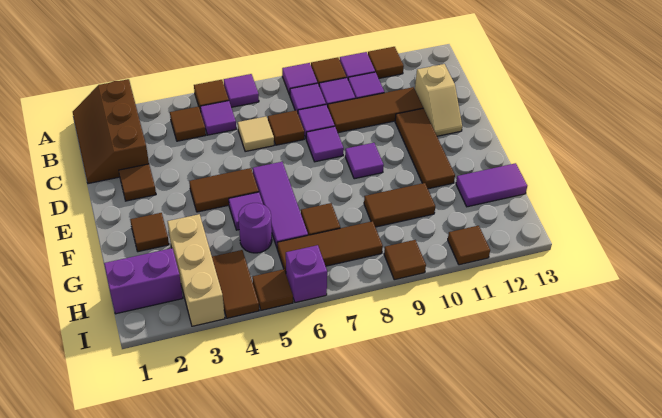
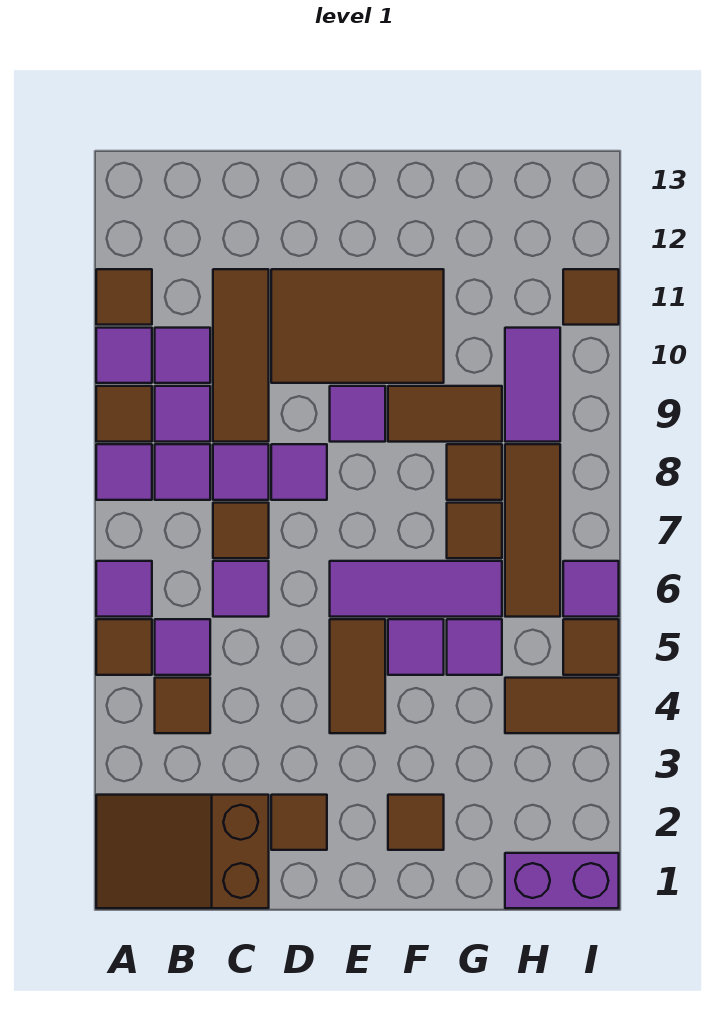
brown 2x3 slope [73,79,149,184] -> brown 2x3 slope turned to [96,795,269,908]
tan 1x1 tile [238,117,274,152] -> purple 1x1 tile [213,561,269,617]
tan 1x2 slope [415,64,462,136] -> none
brown 1x3 tile [395,108,455,189] -> brown 2x3 tile [271,269,444,383]
tan 1x3 brick [167,214,225,326] -> none
purple 1x1 round brick [238,203,272,253] -> purple 1x1 tile [447,619,502,675]
brown 1x2 tile [364,183,435,227] -> brown 1x2 tile turned to [388,386,502,442]
purple 1x2 tile [456,163,527,207] -> purple 1x2 tile moved to [505,328,560,442]
purple 1x2 brick [104,248,183,314] -> purple 1x2 brick turned to [505,853,619,908]
purple 1x1 brick [286,245,327,303] -> purple 1x1 tile [563,561,619,617]
brown 1x1 tile [384,240,426,280] -> brown 1x1 tile moved to [447,444,502,500]

